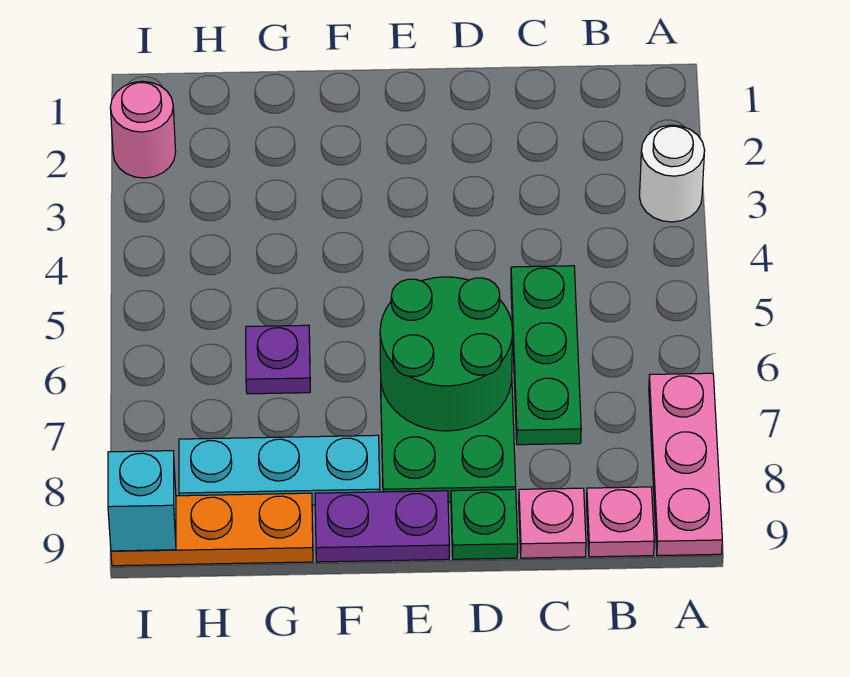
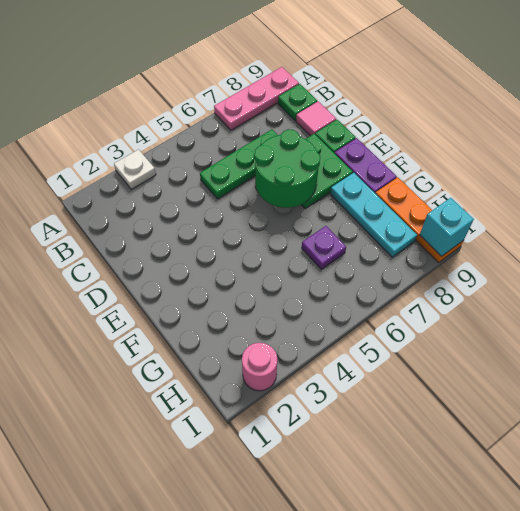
white 1x1 round brick [640,125,705,222] -> white 1x1 plate [114,149,156,189]
pink 1x1 plate [586,487,654,557] -> green 1x1 plate [278,84,317,121]
pink 1x1 plate [519,488,586,558] -> pink 1x1 tile [296,101,336,136]

